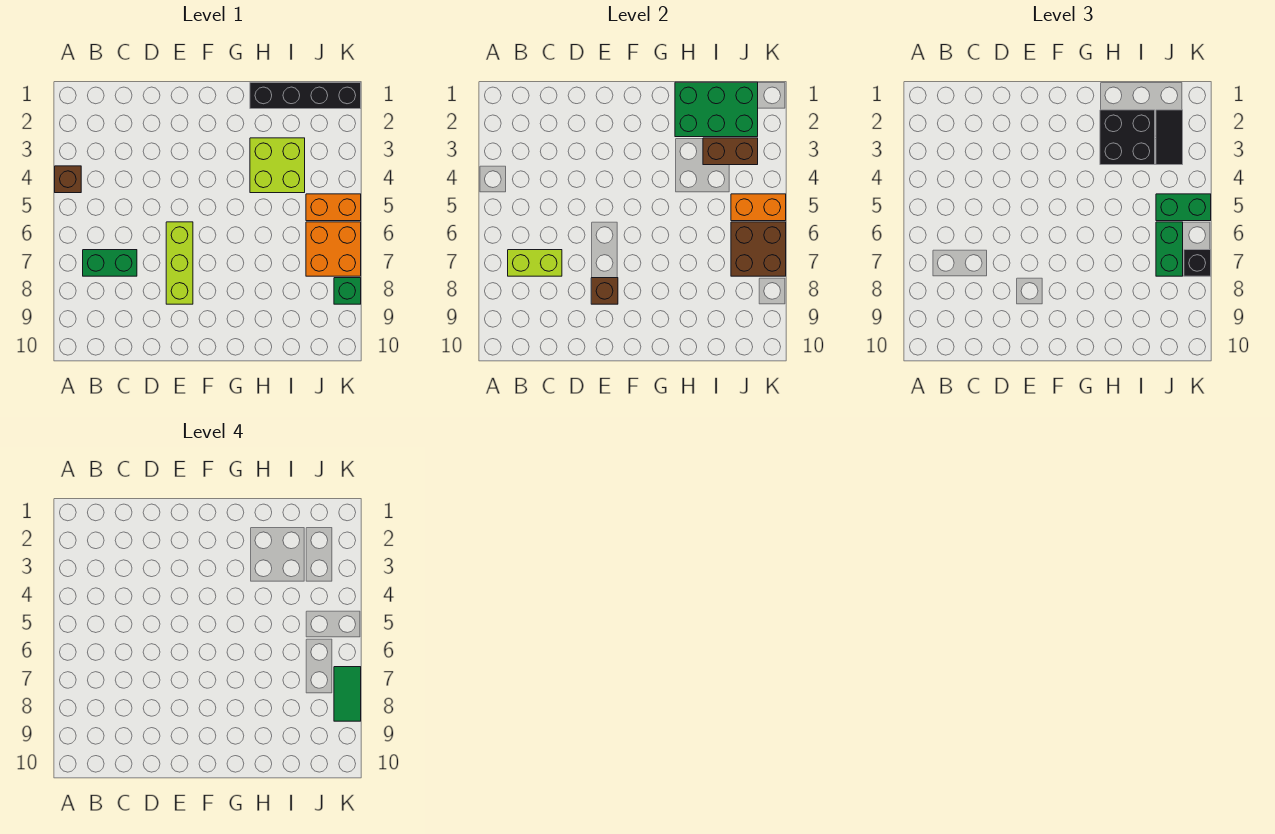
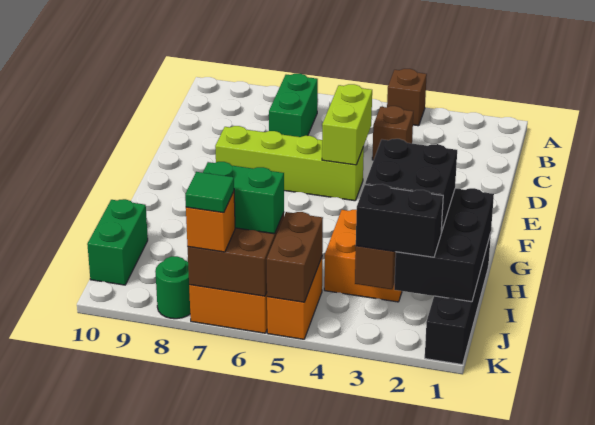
lime 1x2 brick [508,250,562,276] -> lime 1x2 brick moved to [322,84,372,165]
lime 1x3 brick [166,222,193,304] -> lime 1x4 brick [215,126,364,201]
brown 1x1 brick [591,278,618,304] -> brown 1x1 brick moved to [372,106,413,160]
green 2x3 brick [675,82,758,137] -> black 2x3 brick [394,188,494,302]
lime 2x2 brick [250,138,305,193] -> orange 2x2 brick [324,210,402,302]
black 1x2 tile [1156,110,1183,165] -> black 1x2 brick [356,184,443,257]
orange 1x2 brick [731,194,786,221] -> brown 1x2 brick [267,212,323,302]
green 1x2 brick [1156,194,1211,221] -> green 1x2 brick moved to [87,199,148,285]
black 1x1 brick [1184,250,1211,276] -> orange 1x1 brick [186,192,235,252]
green 1x2 tile [334,667,361,721] -> green 1x1 tile [185,172,234,213]
green 1x1 brick [334,278,361,304] -> green 1x1 round brick [155,256,190,319]

